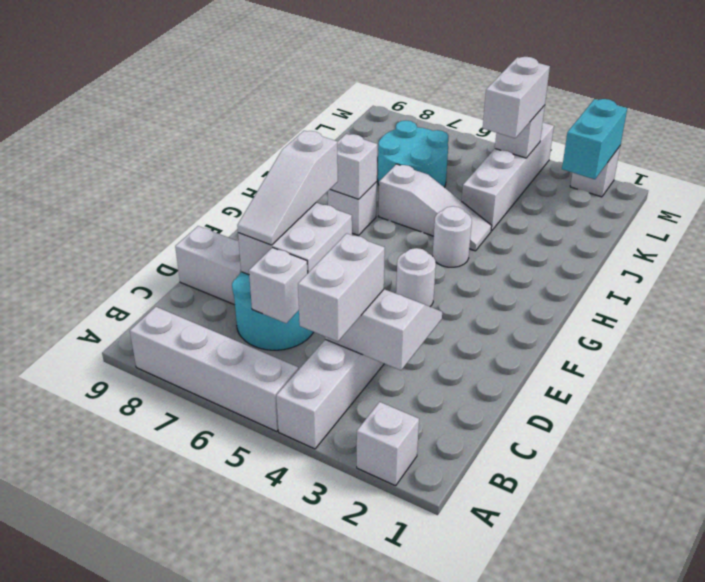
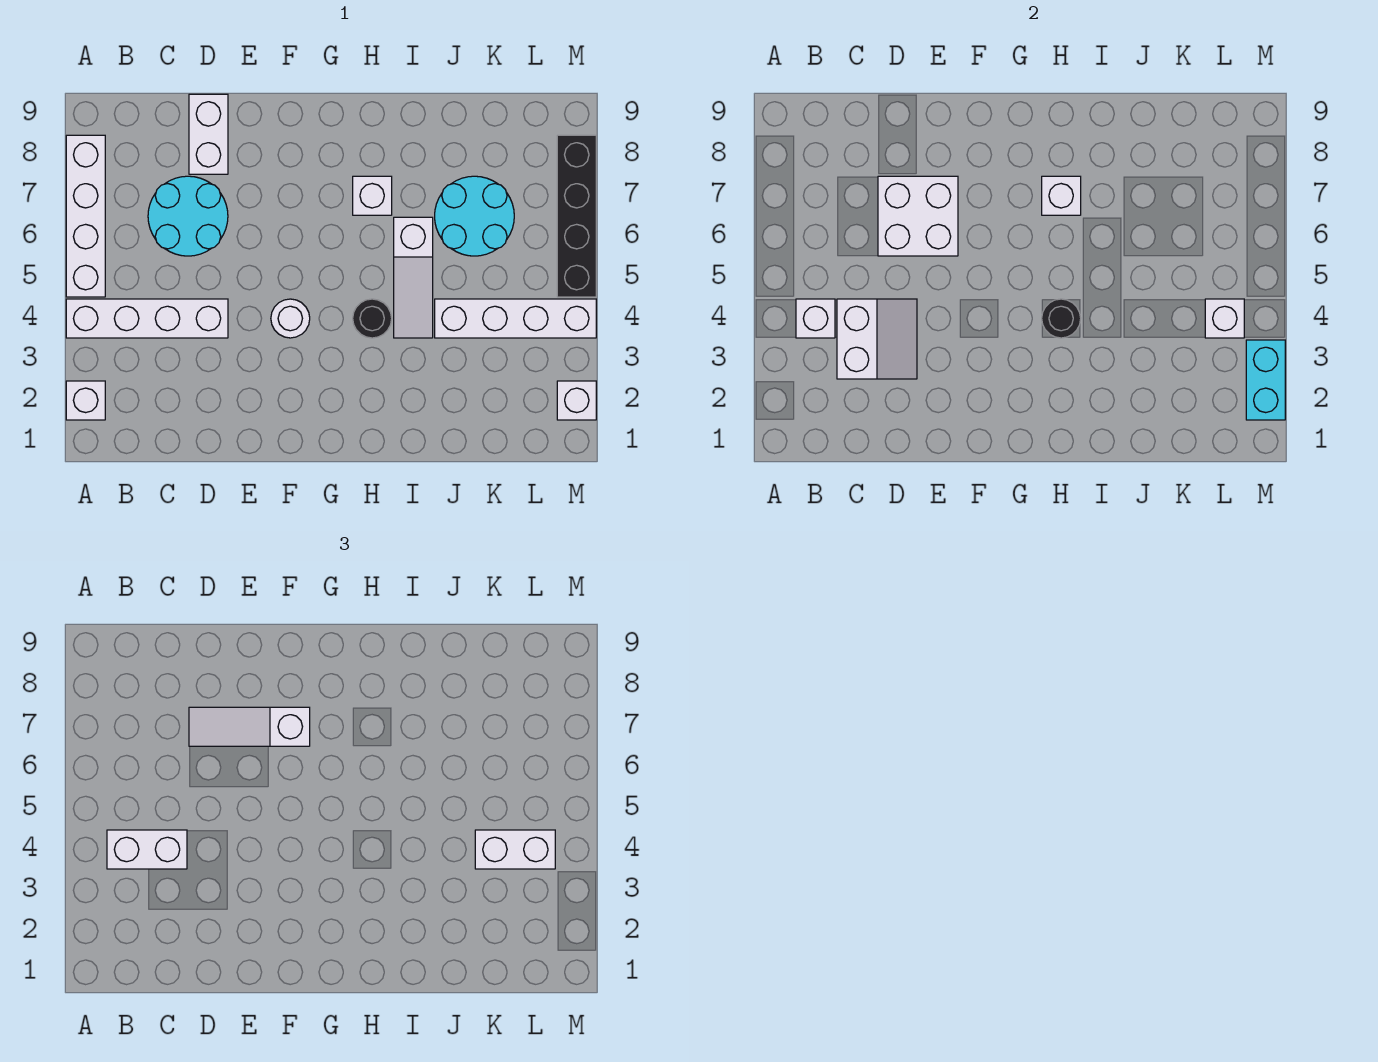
white 1x1 brick [249,248,308,323] -> white 1x1 brick moved to [796,299,835,338]
white 1x1 round brick [433,206,472,267] -> black 1x1 round brick [353,299,392,338]
none -> black 1x1 round brick [1042,299,1081,338]
cyan 1x2 brick [562,99,627,179] -> cyan 1x2 brick turned to [1246,340,1285,420]
none -> black 1x4 brick [557,135,596,297]

